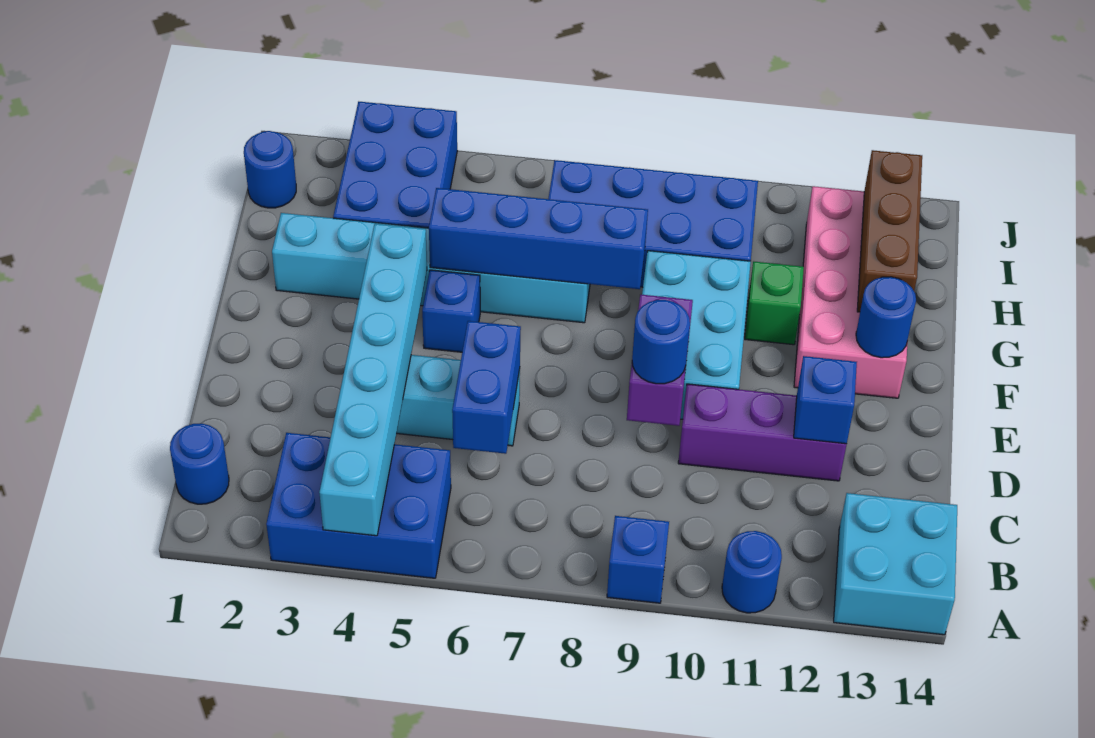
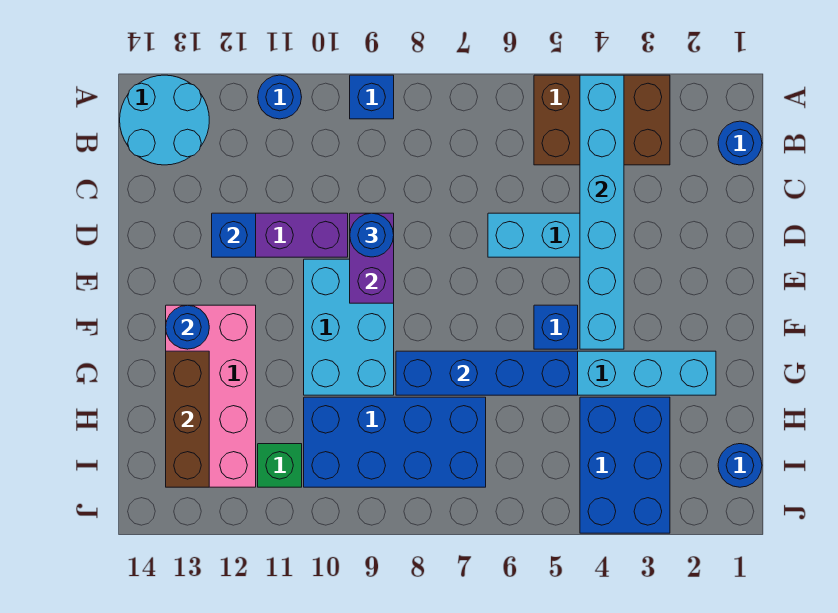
blue 2x3 brick [266,433,451,578] -> brown 2x3 brick [534,75,670,165]
cyan 2x2 brick [834,493,957,635] -> cyan 2x2 round brick [120,75,209,165]
blue 1x2 brick [452,321,521,454] -> none
green 1x1 brick [745,262,804,345] -> green 1x1 brick moved to [258,444,302,487]

